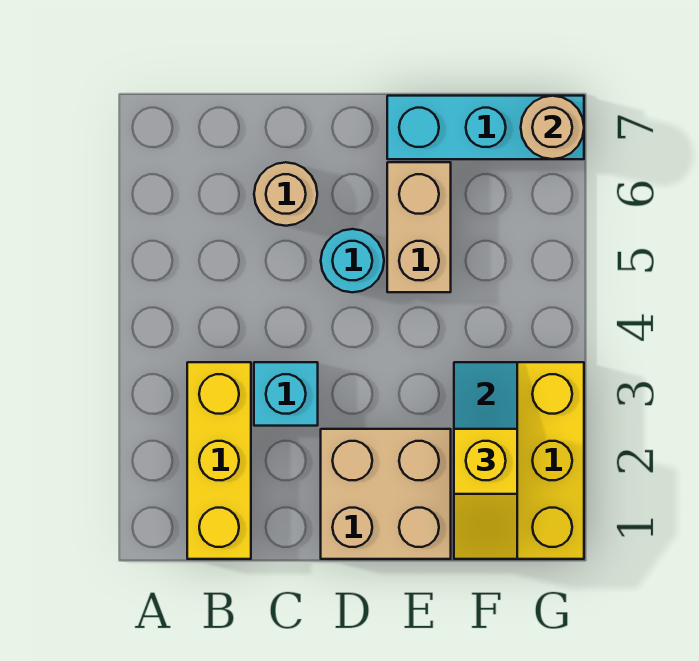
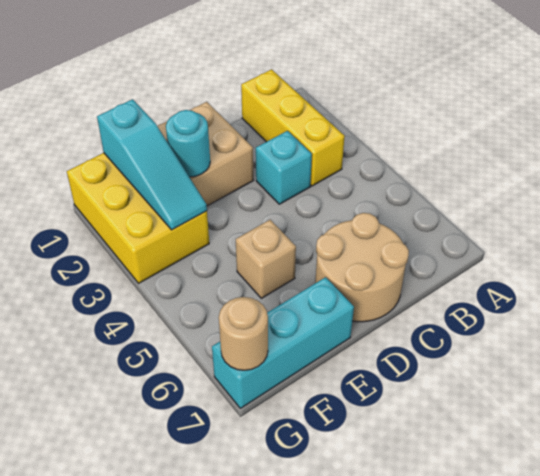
tan 1x1 round brick [254,162,317,226] -> tan 2x2 round brick [315,213,409,322]
cyan 1x1 round brick [321,229,384,292] -> cyan 1x1 round brick moved to [166,110,210,177]
tan 1x2 brick [387,162,451,292] -> tan 1x1 brick [236,220,296,298]
yellow 1x2 slope [454,429,517,559] -> none

